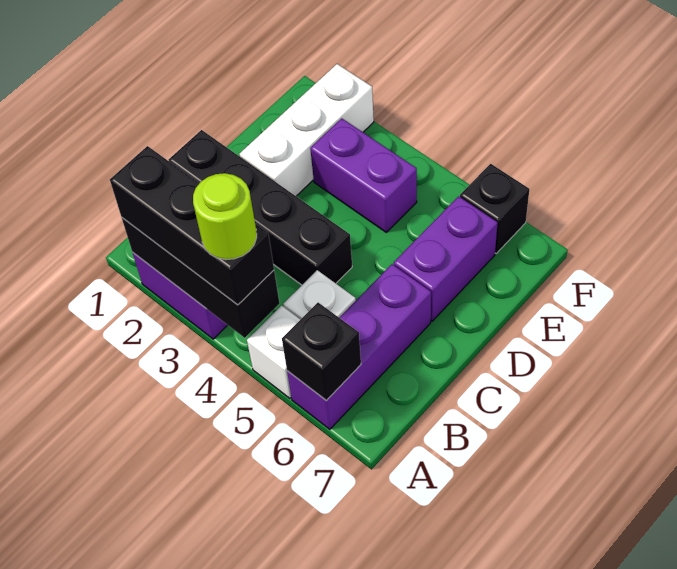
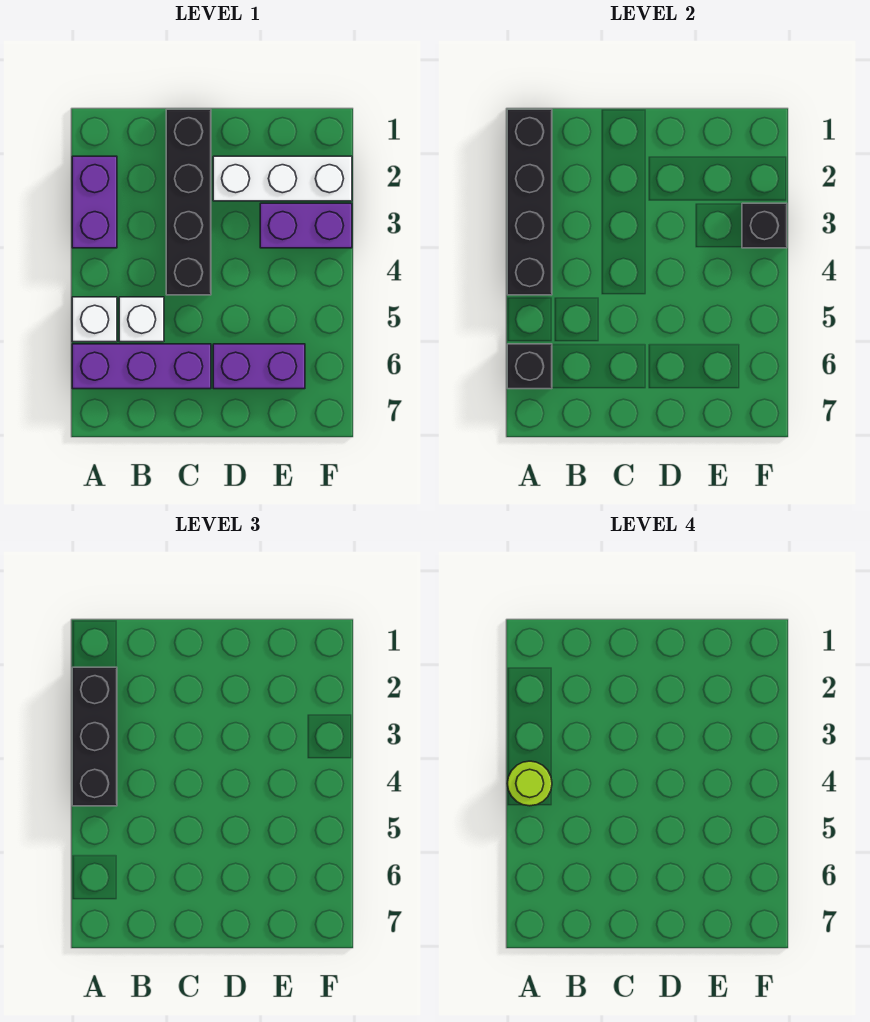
black 1x3 brick [122,218,280,338] -> black 1x4 brick [507,109,552,295]
purple 1x2 brick [310,118,417,233] -> purple 1x2 brick turned to [260,203,352,248]
black 1x1 brick [460,164,529,253] -> black 1x1 brick moved to [742,203,787,248]

